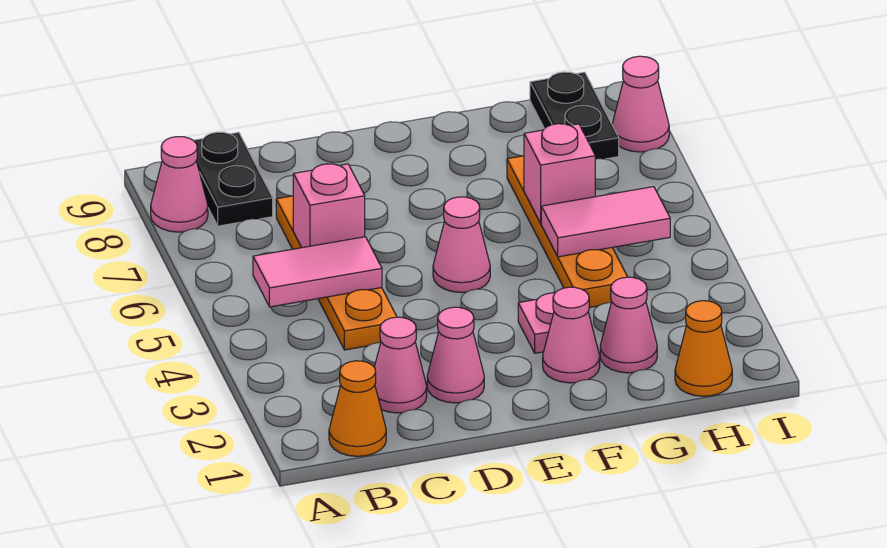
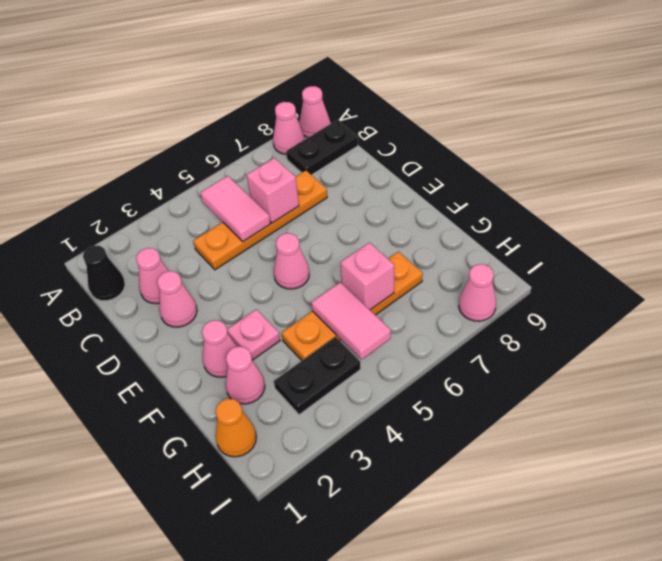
none -> pink 1x1 cone [299,86,330,138]
orange 1x1 cone [329,361,386,456] -> black 1x1 cone [83,246,125,301]
black 1x2 plate [530,72,619,159] -> black 1x2 plate moved to [274,337,361,415]

